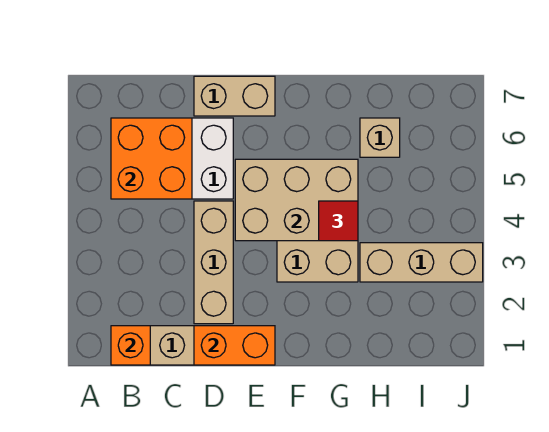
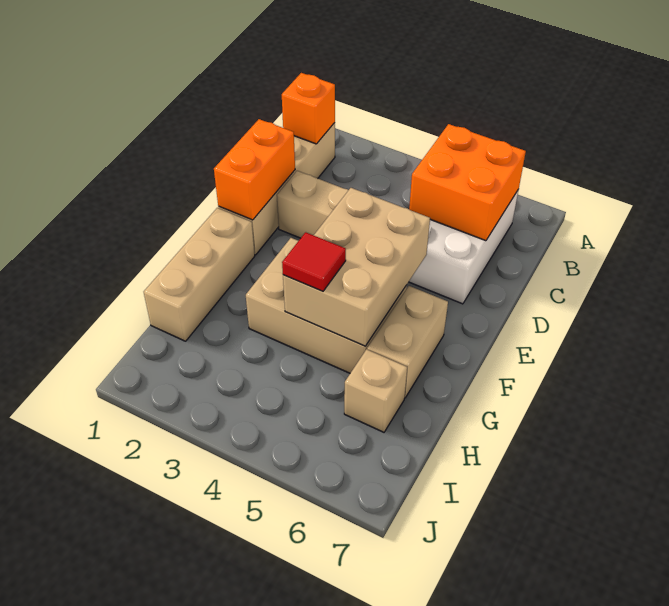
tan 1x2 brick [194,76,275,116] -> tan 1x2 brick moved to [367,286,448,398]
tan 1x3 brick [360,243,483,282] -> tan 1x3 brick moved to [144,208,255,341]

